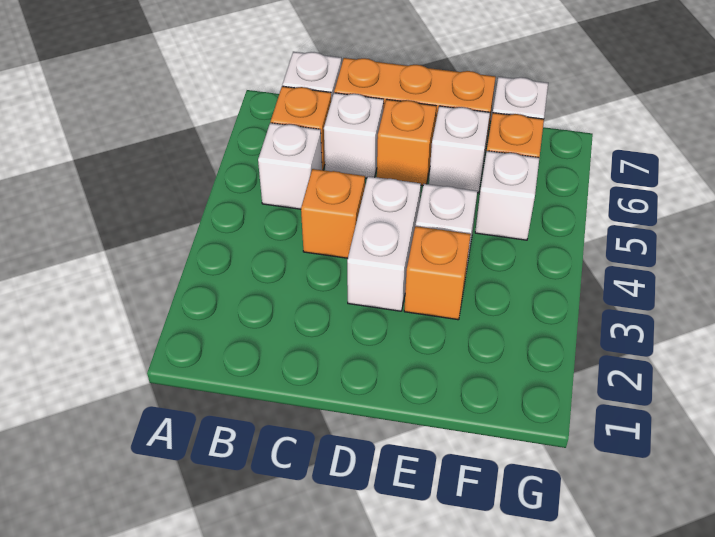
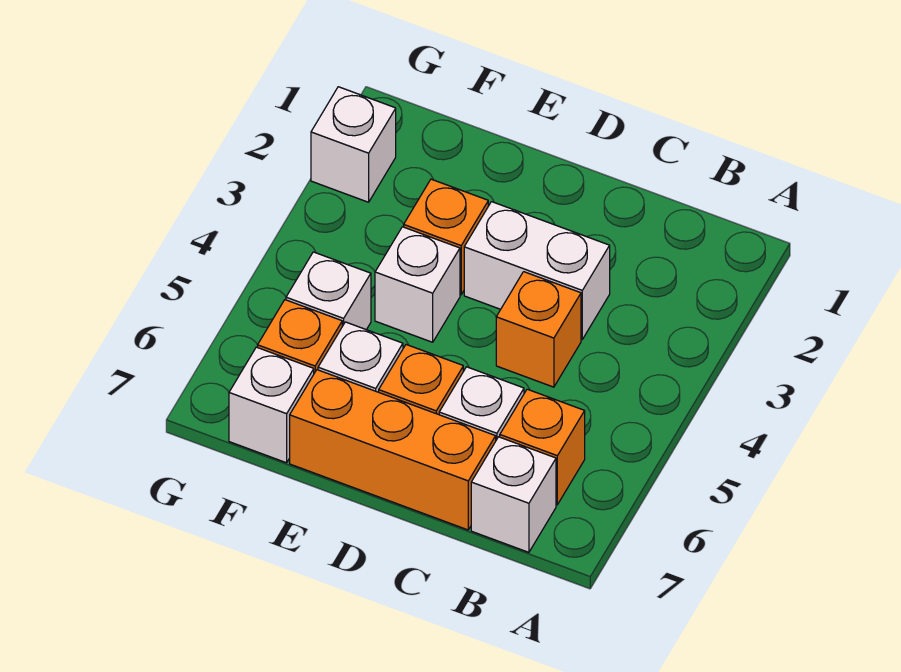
white 1x1 brick [258,123,322,209] -> white 1x1 brick moved to [311,87,396,202]
white 1x2 brick [347,176,421,311] -> white 1x2 brick turned to [464,202,610,339]

